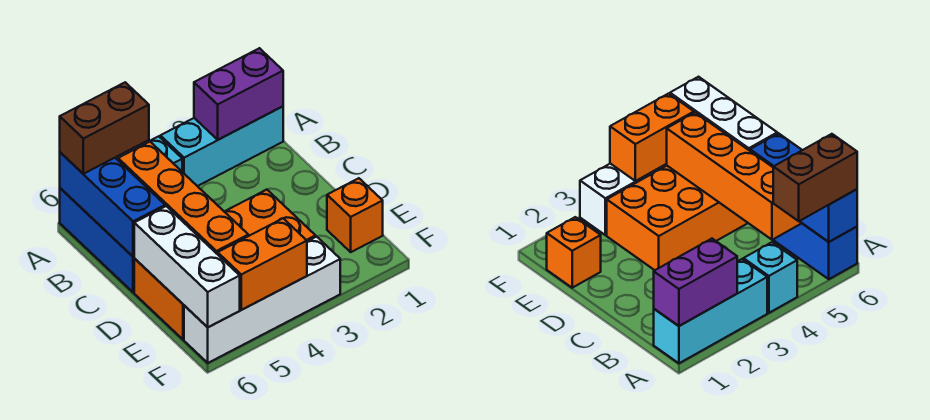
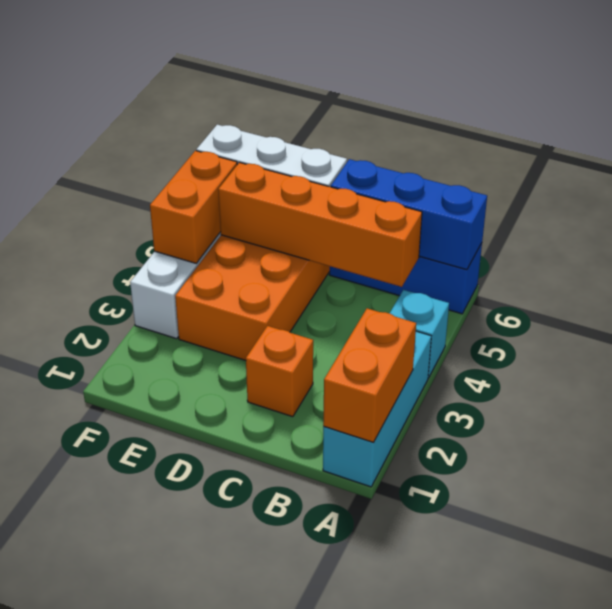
purple 1x2 brick [194,48,283,140] -> orange 1x2 brick [323,308,416,442]
brown 1x2 brick [60,82,149,174] -> none
orange 1x1 brick [327,178,383,252] -> orange 1x1 brick moved to [246,326,313,417]

